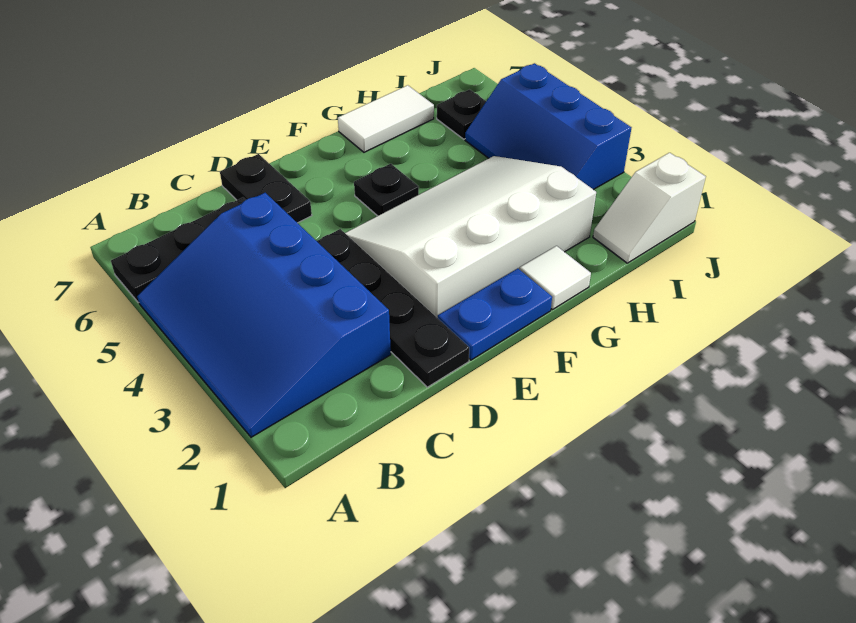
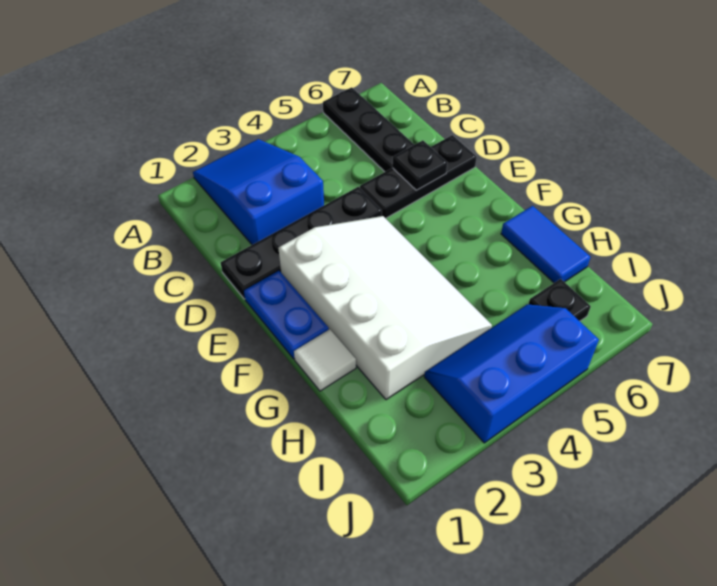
blue 3x4 slope [137,193,391,437] -> blue 2x3 slope [193,139,324,245]
black 1x2 plate [220,154,312,223] -> black 1x3 plate [360,135,477,218]
black 1x1 plate [354,164,419,216] -> black 1x1 plate moved to [392,140,447,190]
white 1x2 tile [338,85,434,152] -> blue 1x2 tile [501,206,590,283]
white 1x2 slope [593,153,706,263] -> none

